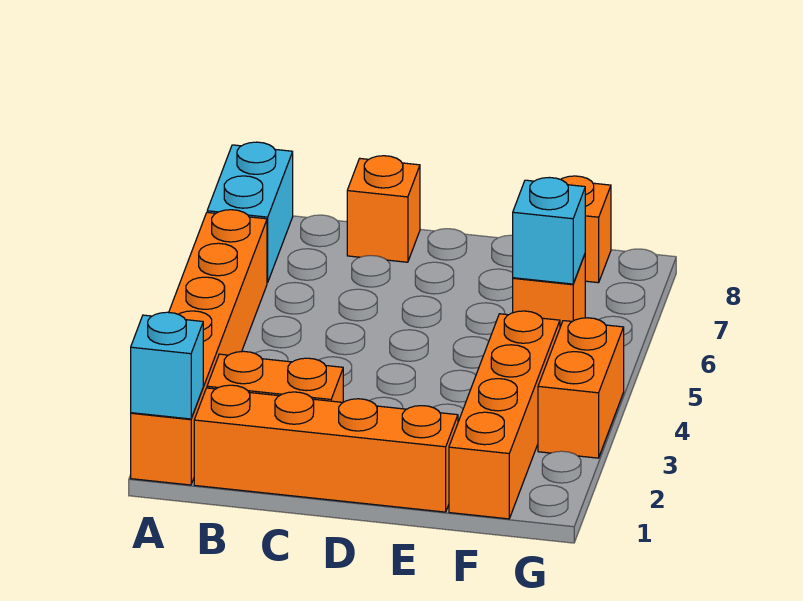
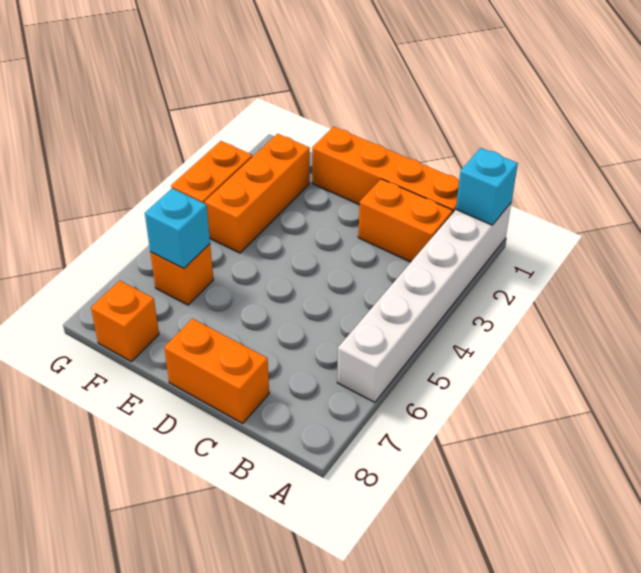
orange 1x6 brick [131,210,267,485] -> white 1x6 brick [337,203,511,402]
cyan 1x2 brick [207,142,293,283] -> none
orange 1x1 brick [347,156,420,262] -> orange 1x2 brick [164,319,269,424]
orange 1x4 brick [449,311,560,519] -> orange 1x3 brick [205,134,310,253]

